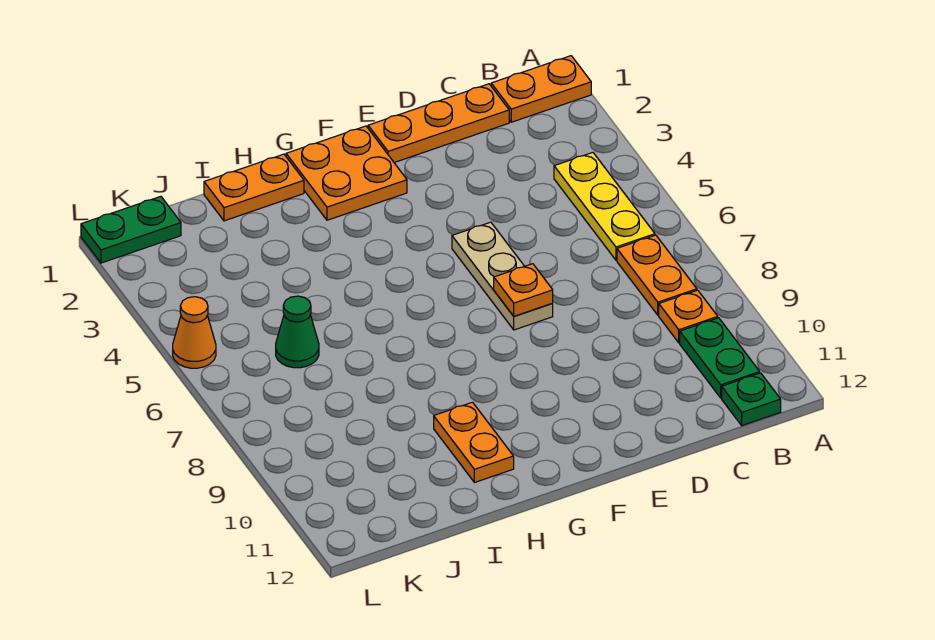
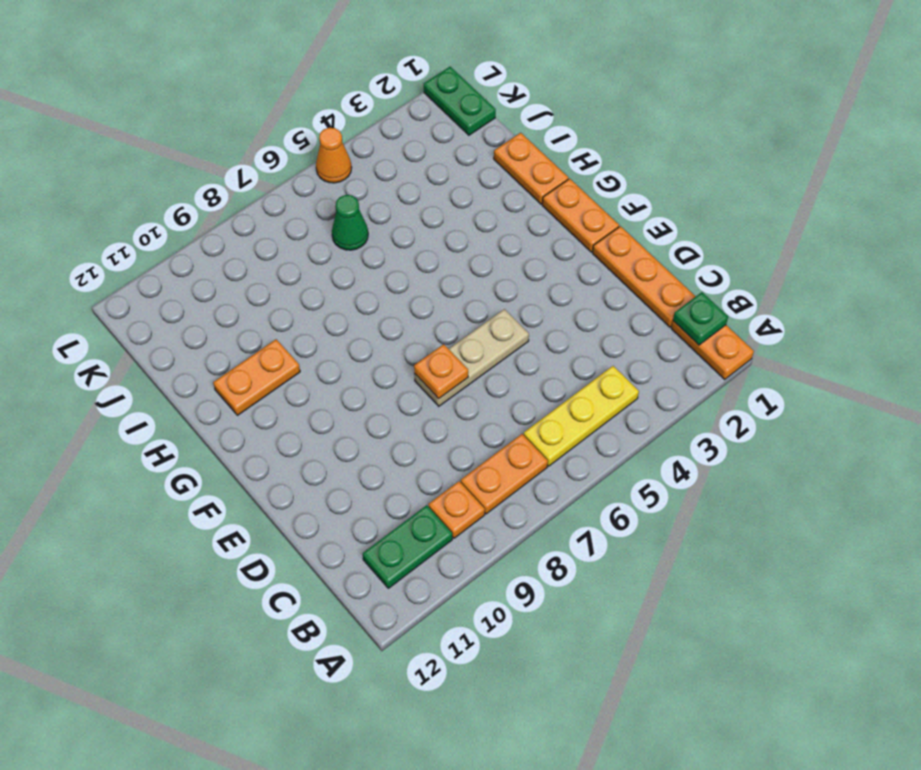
green 1x1 plate [722,373,781,425] -> green 1x1 plate moved to [673,292,728,345]
orange 2x2 plate [286,126,407,220] -> orange 1x2 plate [542,179,619,252]

